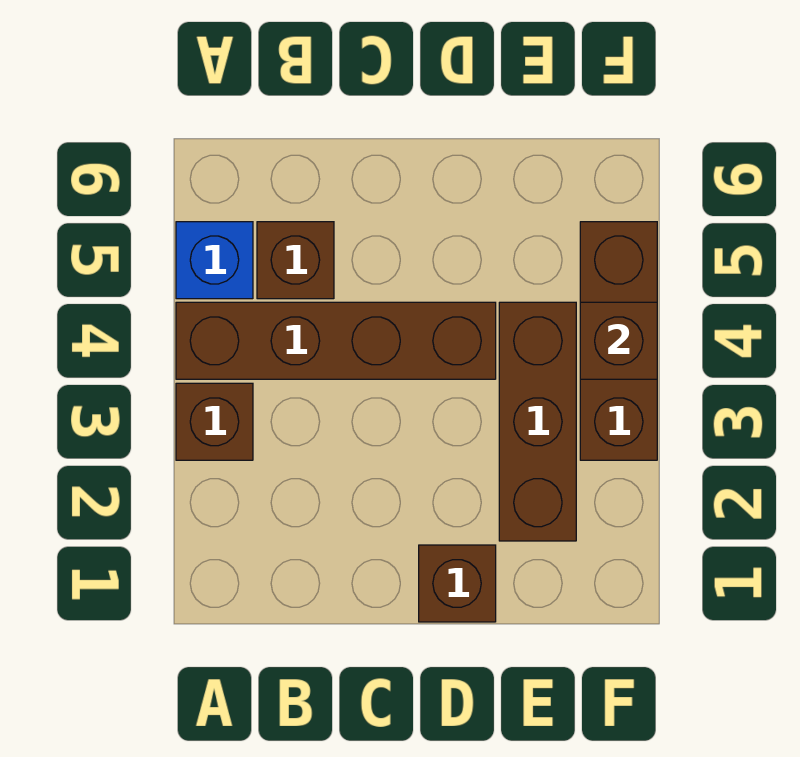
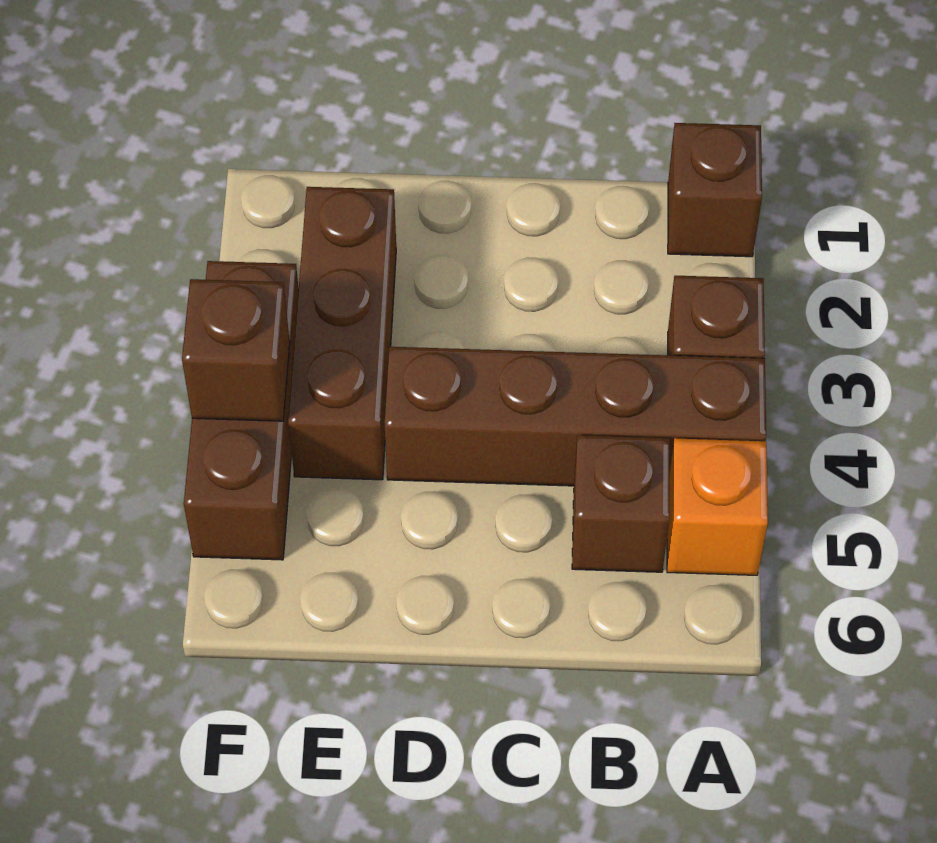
blue 1x1 brick [176,222,253,299] -> orange 1x1 brick [667,438,768,575]
brown 1x1 brick [419,545,496,622] -> brown 1x1 brick moved to [668,123,762,257]

